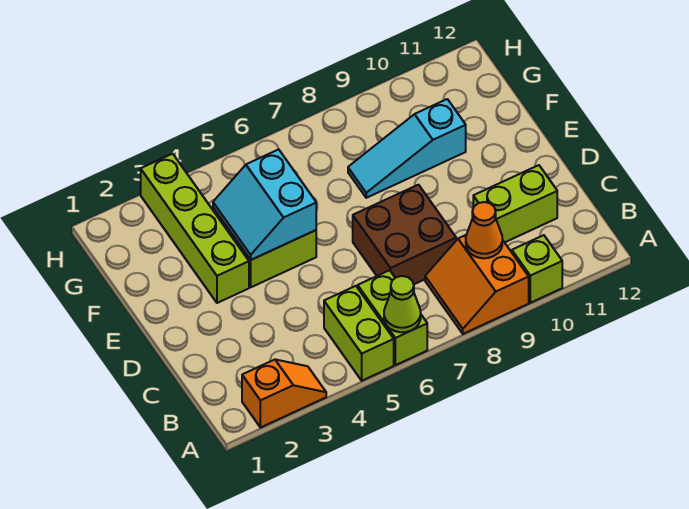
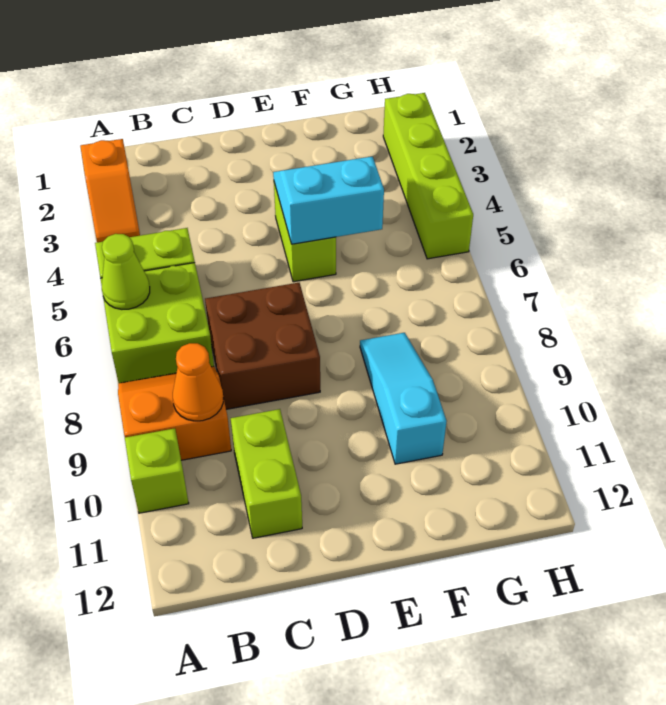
lime 1x2 brick [358,270,427,365] -> lime 2x2 brick [100,263,214,383]
lime 1x4 brick [141,154,249,303] -> lime 1x4 brick turned to [383,93,473,259]

